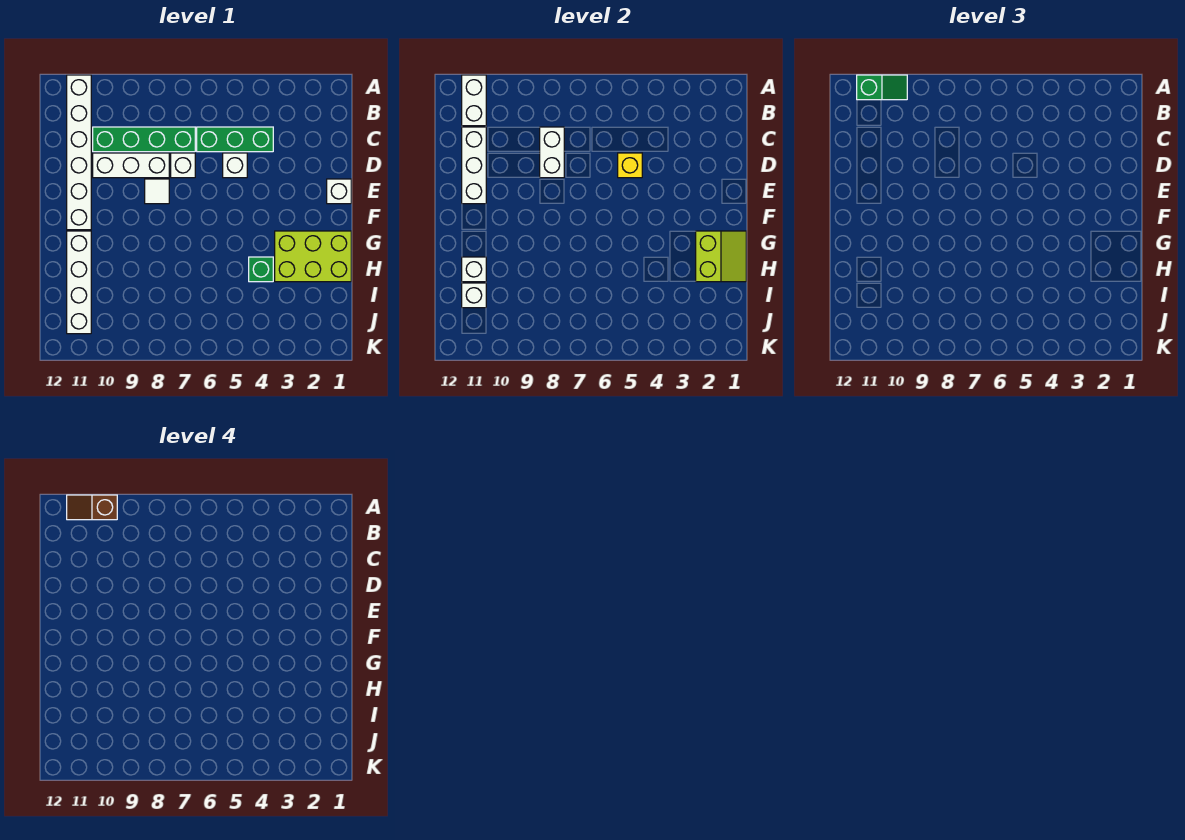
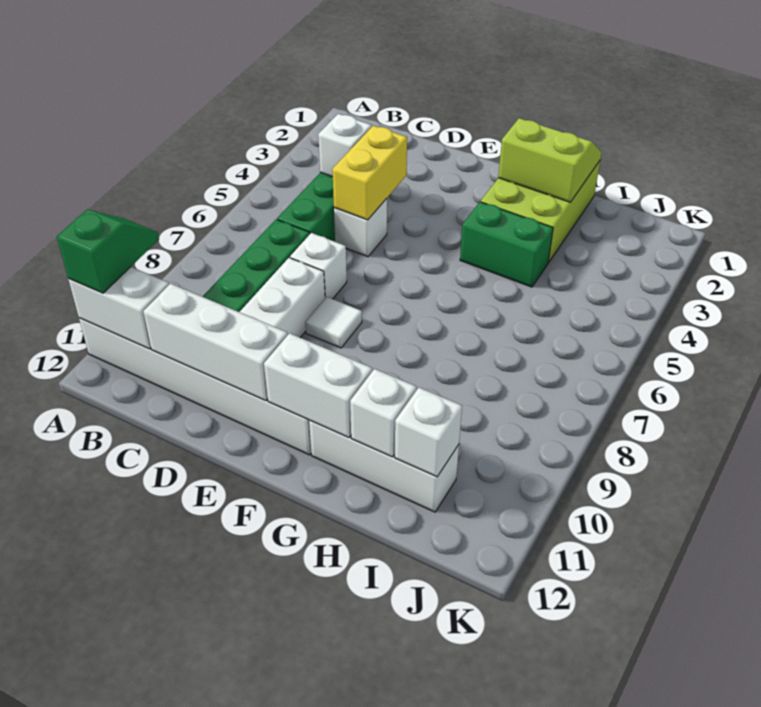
brown 1x2 slope [67,495,117,520] -> none
white 1x2 brick [540,127,564,178] -> white 1x2 brick moved to [264,333,372,438]
yellow 1x1 brick [618,153,642,178] -> yellow 1x2 brick [332,126,407,220]
white 1x1 brick [327,179,351,204] -> white 1x1 brick moved to [318,114,372,177]
white 1x4 brick [67,231,91,334] -> white 1x3 brick [309,420,459,512]
green 1x1 brick [249,257,273,282] -> green 1x2 brick [460,202,553,287]

